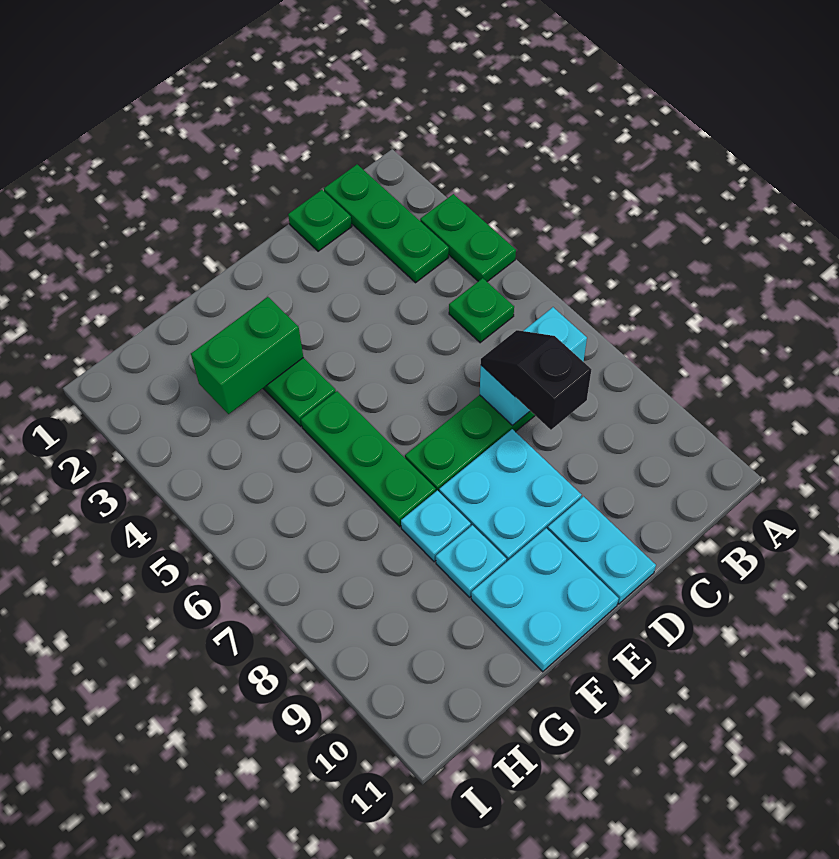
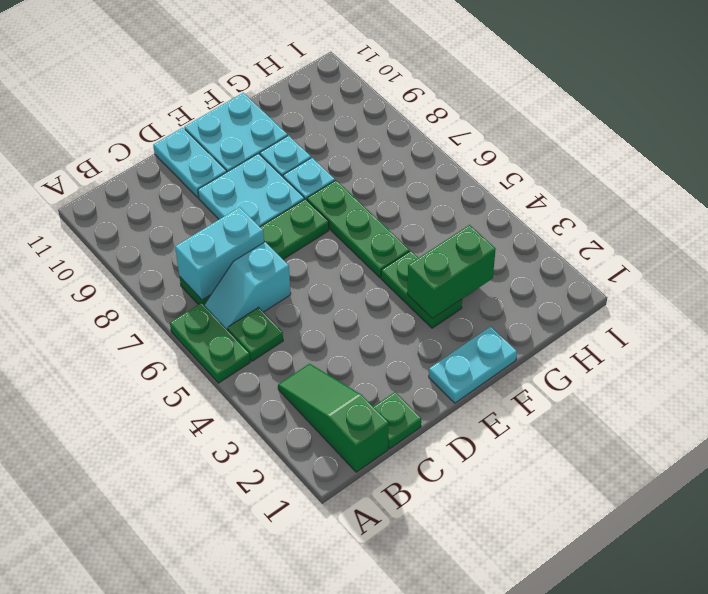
green 1x2 plate [420,194,516,282] -> green 1x2 plate moved to [170,303,250,383]
green 1x3 plate [324,165,449,283] -> green 1x3 slope [278,364,389,472]
none -> cyan 1x2 slope [204,242,291,330]
black 1x2 slope [481,330,591,430] -> none
none -> cyan 1x2 plate [429,326,517,403]

